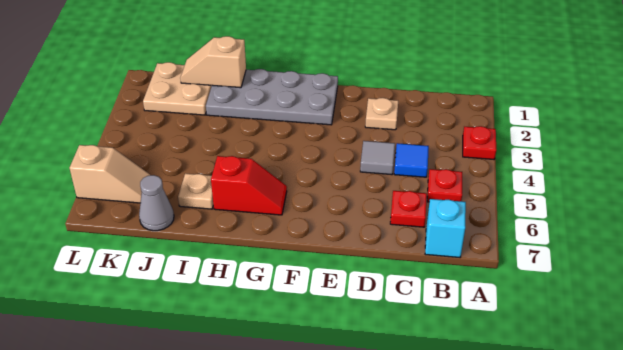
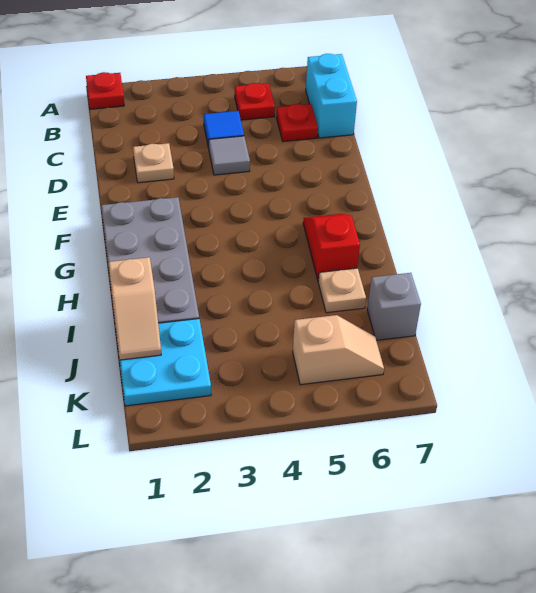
red 1x1 plate [463,126,496,159] -> red 1x1 plate moved to [86,72,124,109]
cyan 1x1 brick [425,199,466,257] -> cyan 1x2 brick [306,54,357,138]
tan 2x2 plate [143,62,212,115] -> cyan 2x2 plate [117,319,211,406]
grey 1x1 cone [139,175,174,231] -> grey 1x1 brick [367,273,421,340]
tan 1x2 slope [69,145,150,203] -> tan 1x2 slope turned to [293,315,384,385]

